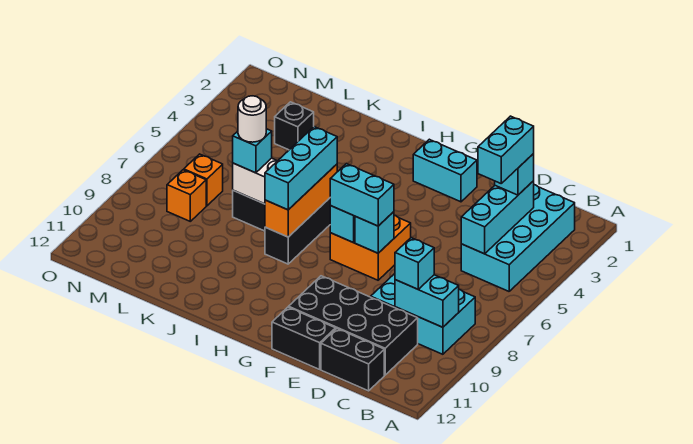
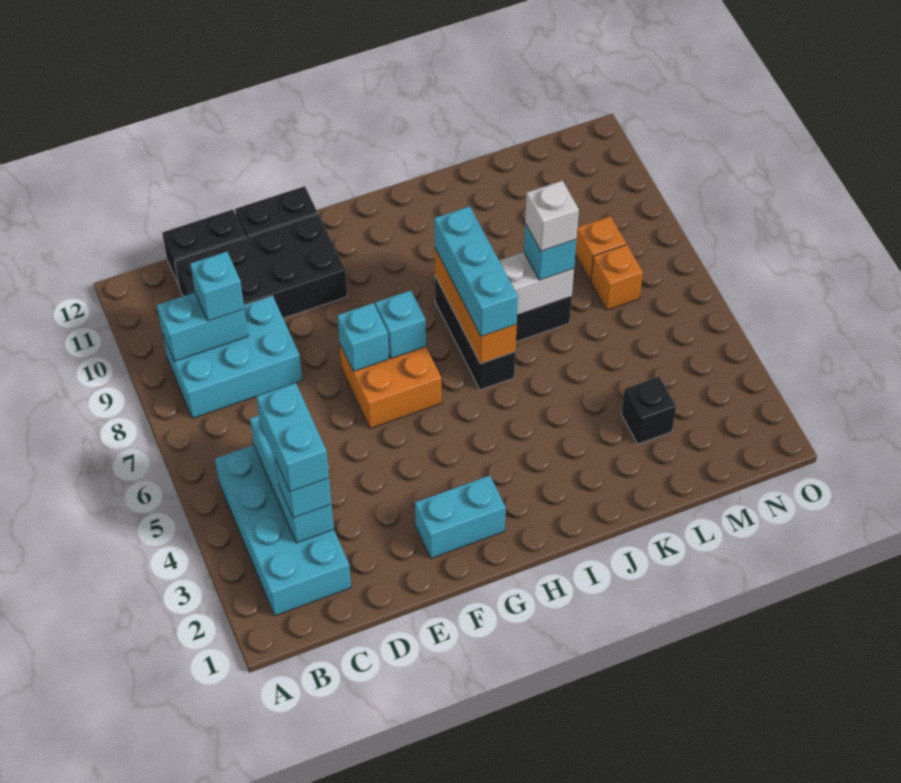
cyan 1x2 brick [330,164,394,226] -> none
white 1x1 round brick [238,96,266,142] -> white 1x1 brick [525,181,579,251]

